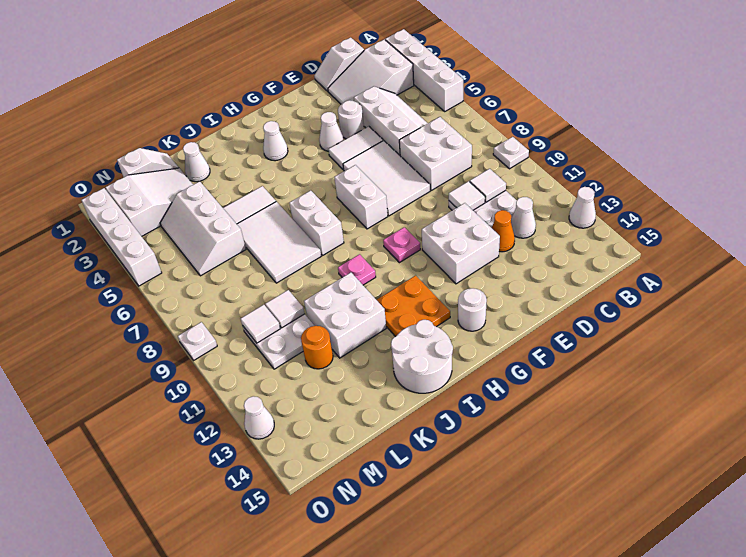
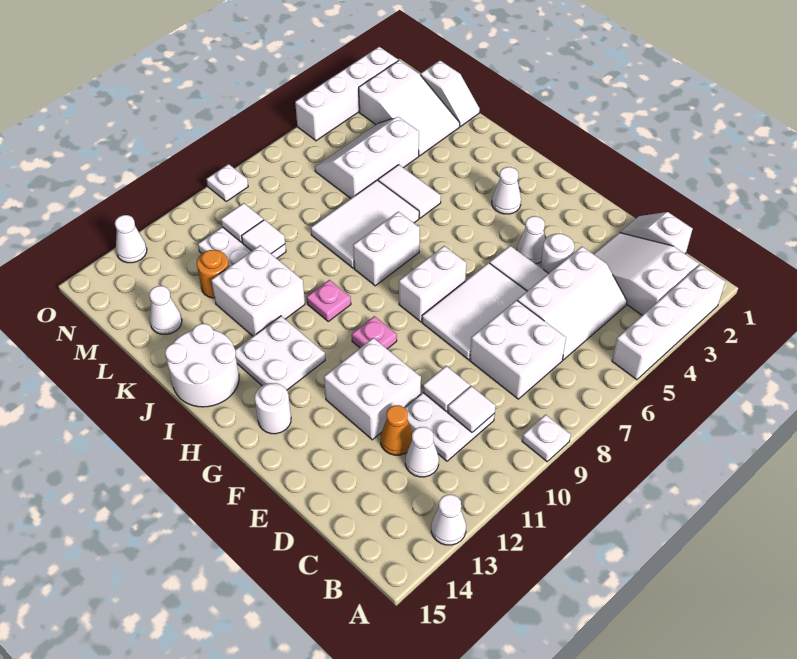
orange 2x2 plate [377,276,450,337] -> white 2x2 plate [235,316,325,390]
white 1x1 cone [183,142,210,182] -> white 1x1 cone moved to [149,286,182,334]

